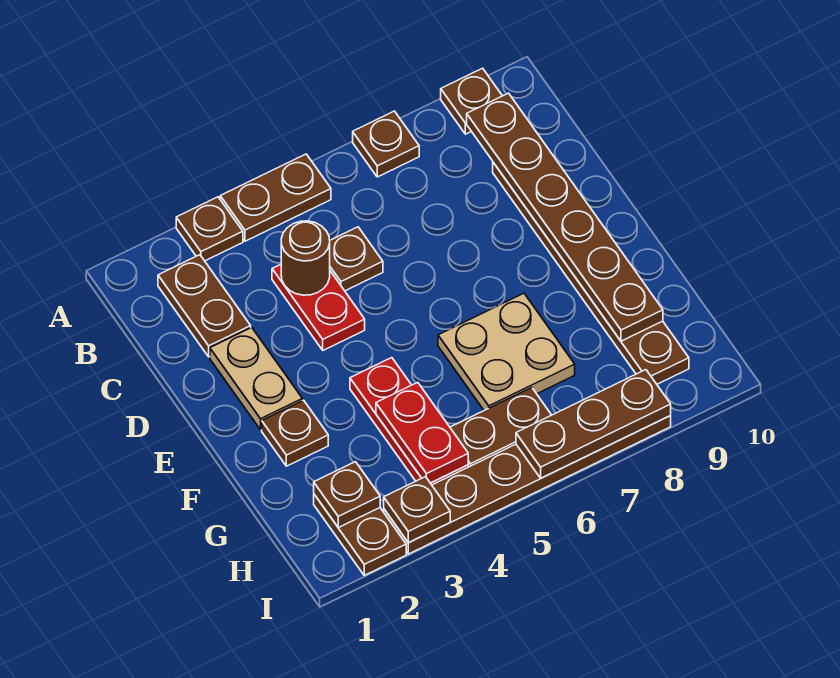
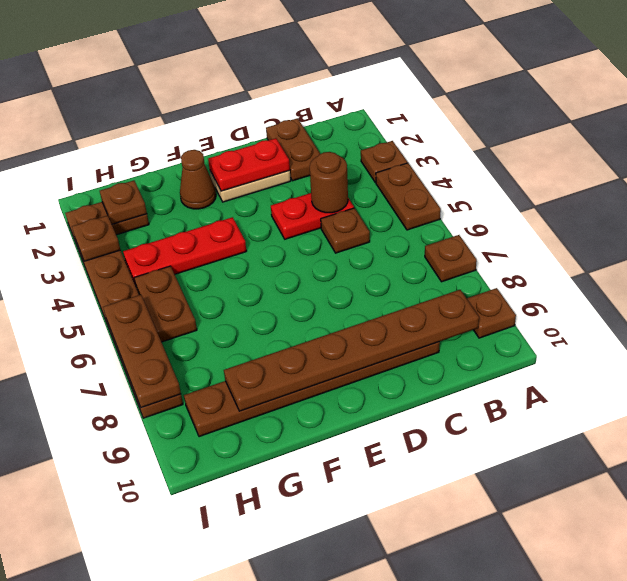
brown 1x2 plate [158,255,251,357] -> brown 1x2 plate turned to [266,118,320,181]
brown 1x1 plate [262,400,328,466] -> brown 1x1 cone [180,150,216,209]
tan 2x2 plate [438,293,575,410] -> none
red 1x2 plate [376,382,468,483] -> red 1x2 plate moved to [208,138,290,191]

